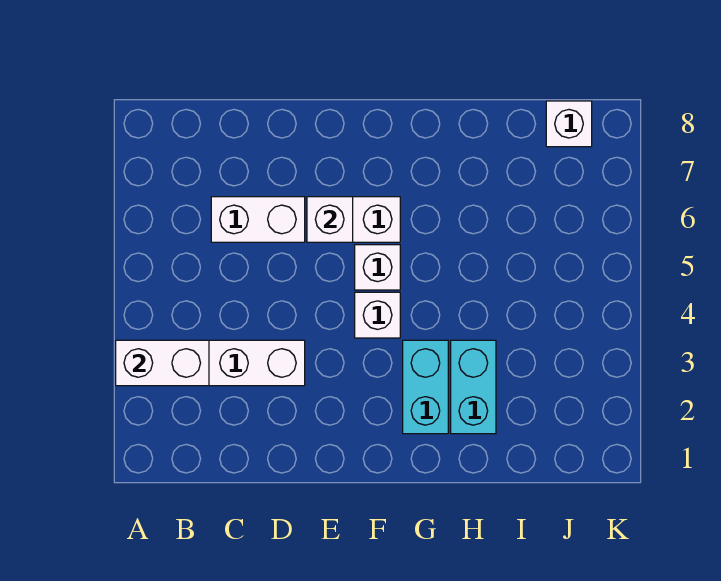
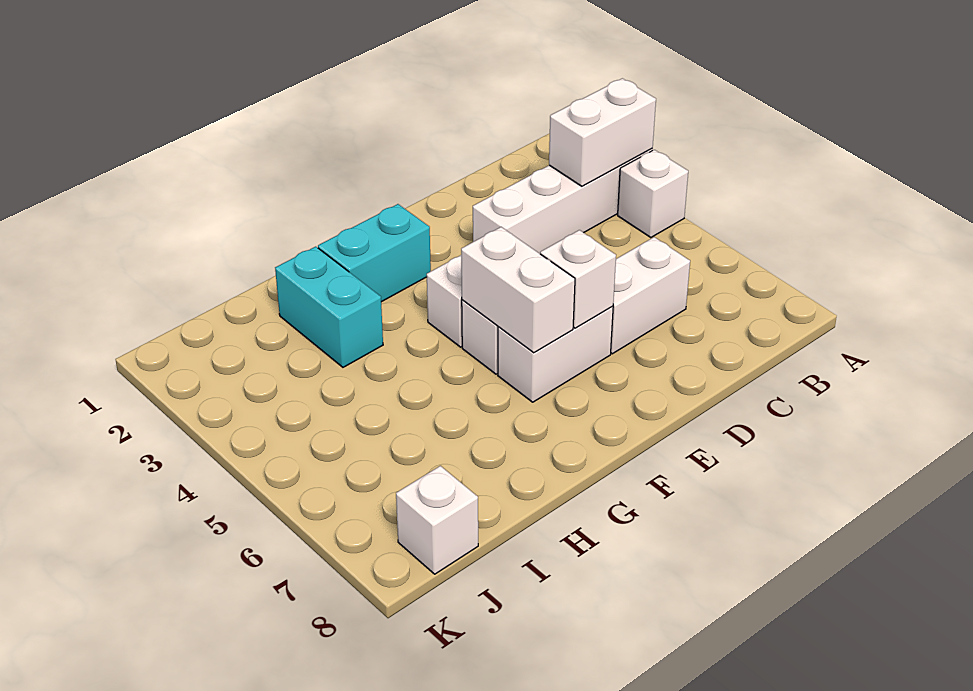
none -> white 1x1 brick [618,150,688,238]
none -> white 1x2 brick [461,227,575,353]
cyan 1x2 brick [403,340,448,434] -> cyan 1x2 brick turned to [318,204,431,302]

